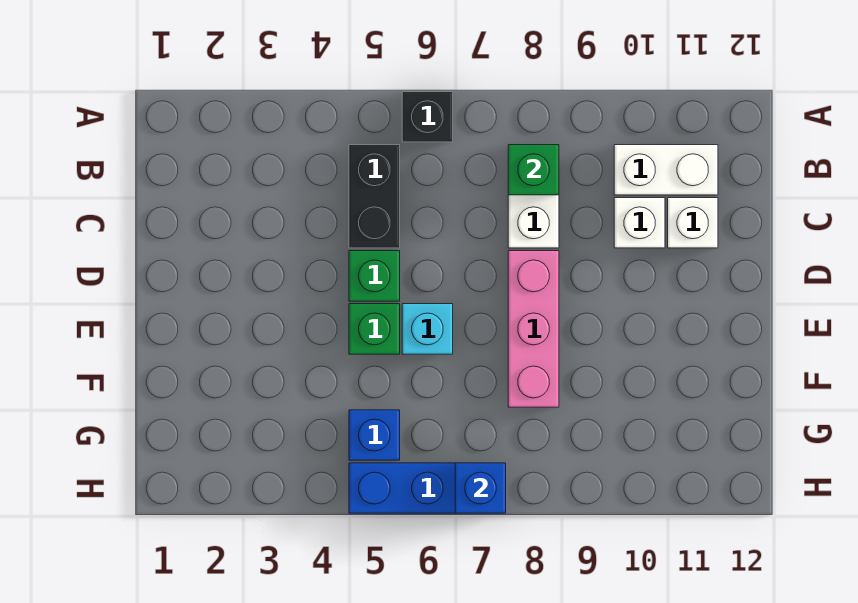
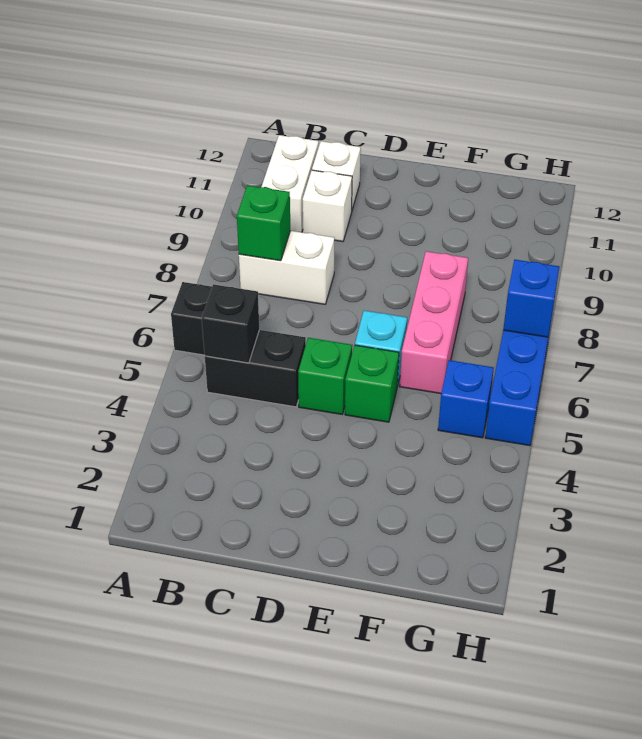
none -> black 1x1 brick [202,284,259,363]
pink 1x3 brick [508,251,559,407] -> pink 1x3 brick turned to [400,251,468,394]

